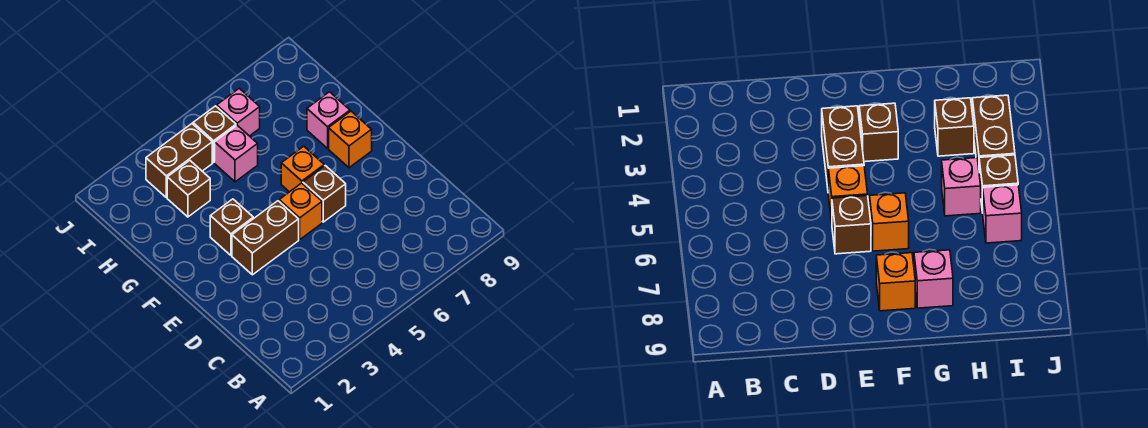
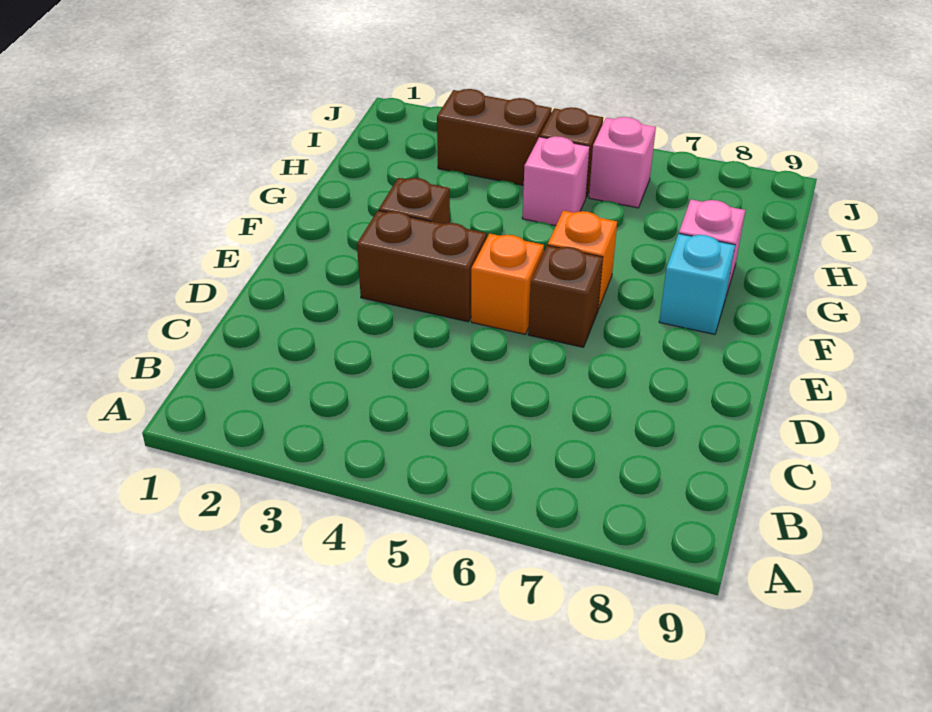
orange 1x1 brick [329,111,372,168] -> cyan 1x1 brick [659,234,735,334]
brown 1x1 brick [167,160,210,217] -> none

